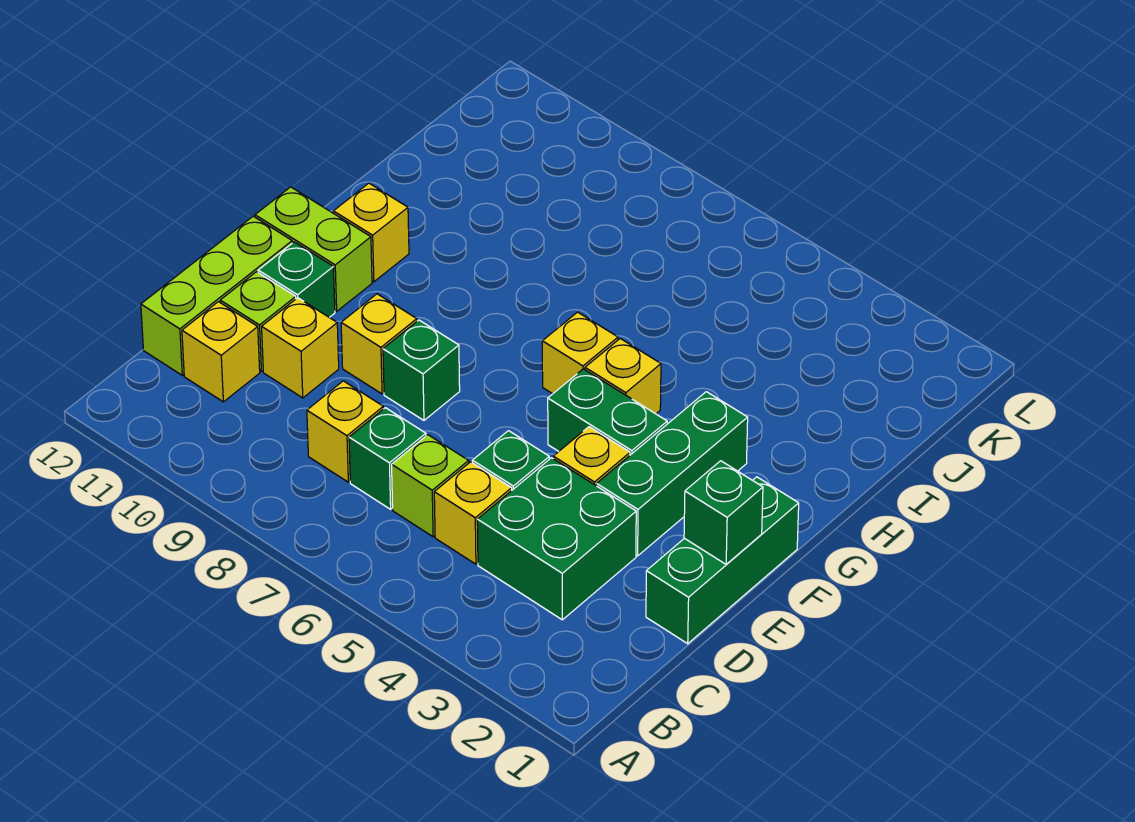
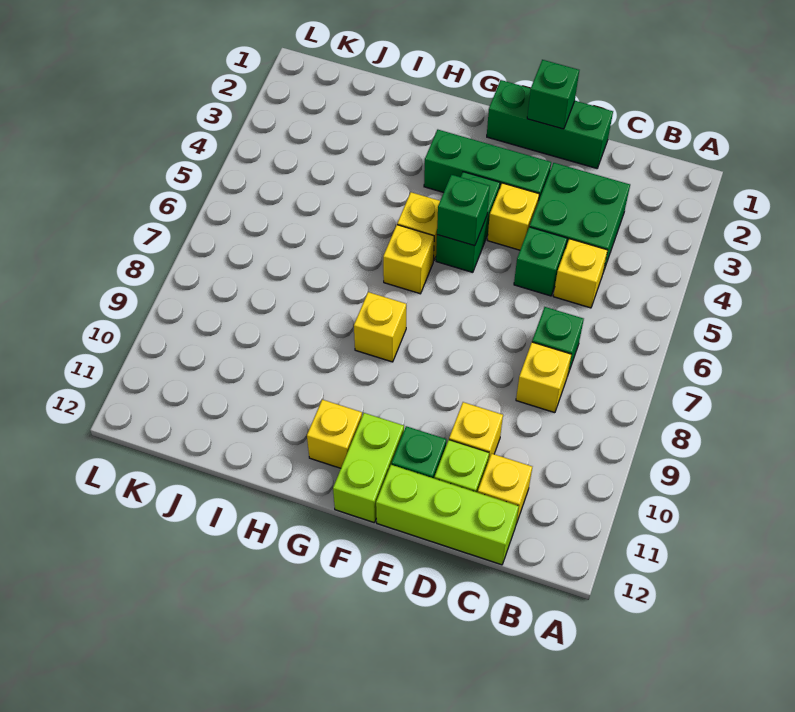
lime 1x1 brick [392,435,469,537] -> none
green 1x1 brick [383,320,460,420] -> green 1x1 brick moved to [437,175,490,246]
yellow 1x1 brick [341,294,417,394] -> yellow 1x1 brick moved to [354,292,406,362]

